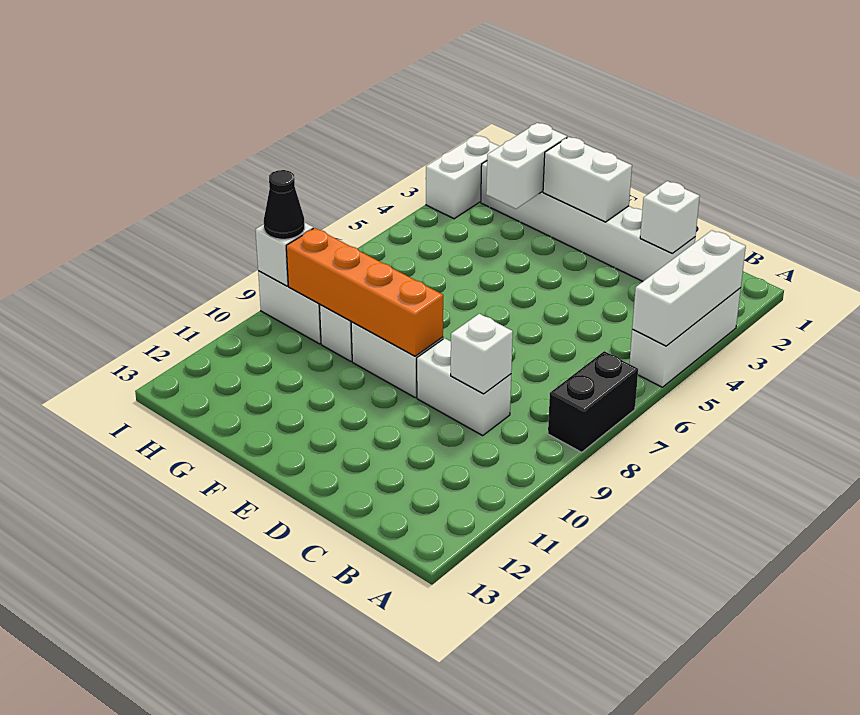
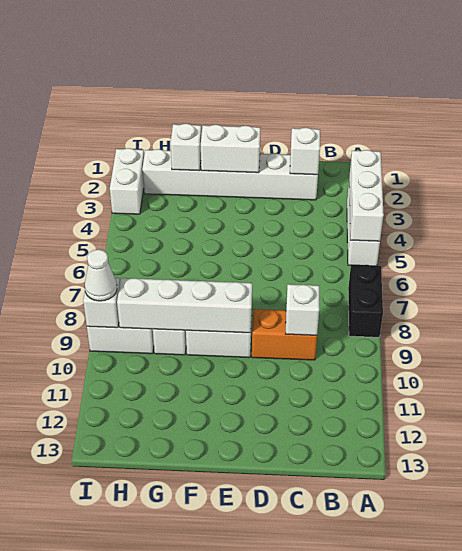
white 1x2 brick [417,338,511,435] -> orange 1x2 brick [252,309,317,360]
orange 1x4 brick [286,228,443,356] -> white 1x4 brick [117,278,252,333]
white 1x2 brick [486,123,567,209] -> white 1x1 brick [171,124,201,171]
black 1x1 cone [264,170,305,239] -> white 1x1 cone [85,249,117,301]

